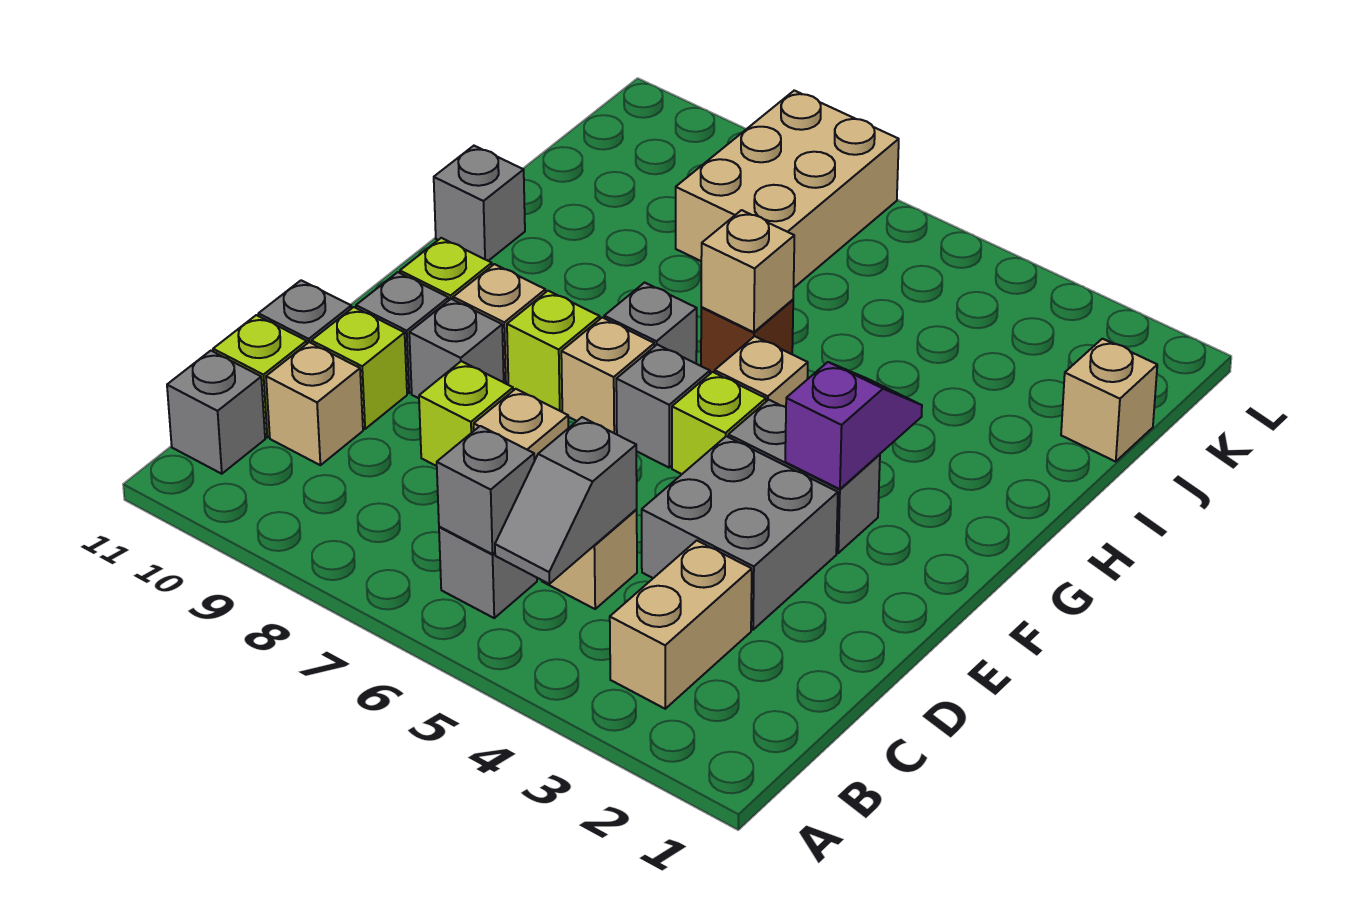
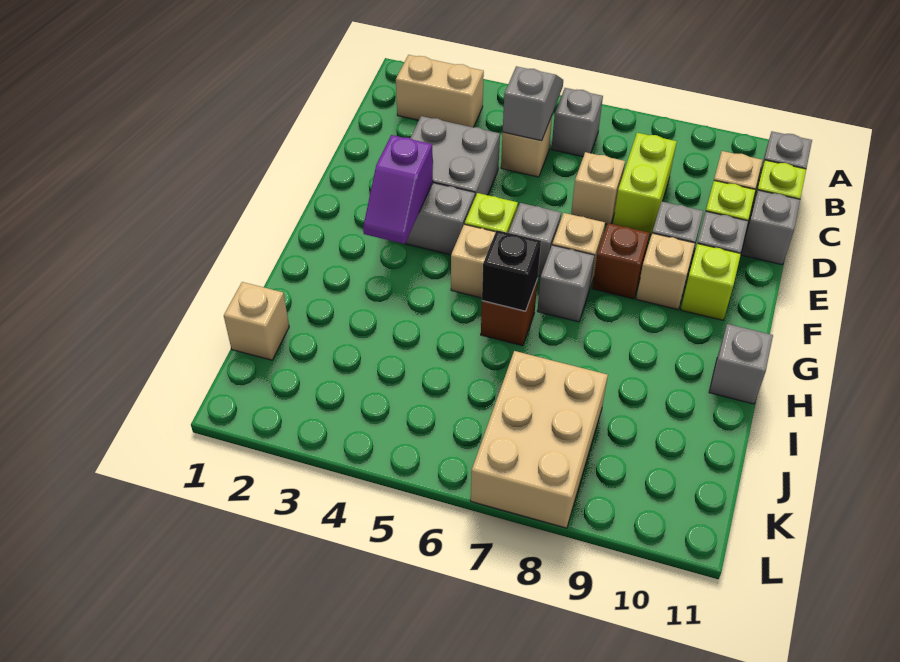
tan 1x2 brick [610,540,752,709] -> tan 1x2 brick turned to [396,55,484,127]
grey 1x1 brick [437,426,534,554] -> none
lime 1x1 brick [419,361,513,466] -> lime 1x2 brick [613,133,677,235]
lime 1x1 brick [507,291,600,411] -> brown 1x1 brick [592,223,650,299]
tan 1x1 brick [701,210,794,332] -> black 1x1 brick [482,230,541,311]

